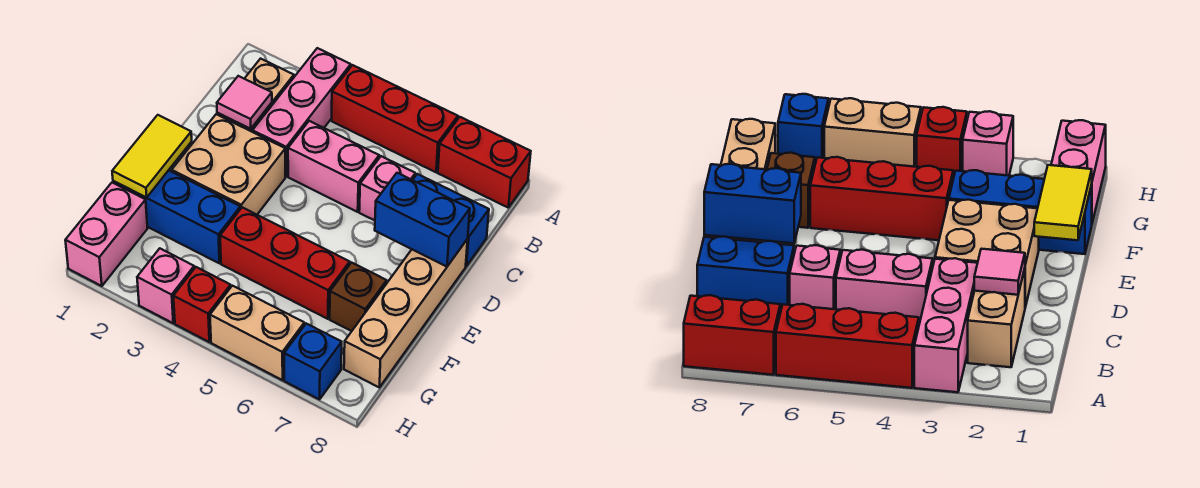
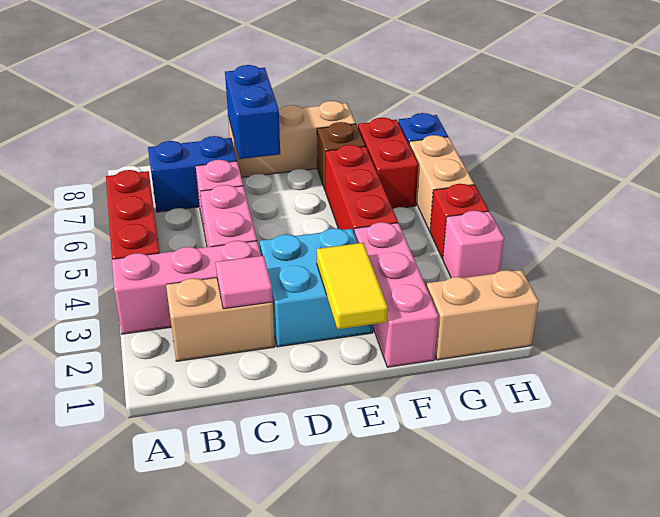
red 1x2 brick [438,117,531,207] -> red 1x2 brick moved to [358,118,418,209]
blue 1x2 brick [413,174,489,266] -> blue 1x2 brick turned to [148,136,237,212]
tan 2x2 brick [172,114,285,215] -> cyan 2x2 brick [260,228,373,347]
tan 1x4 brick [344,239,468,387] -> tan 1x3 brick [228,101,356,177]
yellow 1x2 tile [112,115,192,198] -> yellow 1x2 tile turned to [317,243,388,329]
blue 1x3 brick [113,170,240,263] -> pink 1x3 brick [354,222,438,367]
pink 1x2 brick [65,183,148,286] -> tan 1x2 brick [427,270,539,360]

